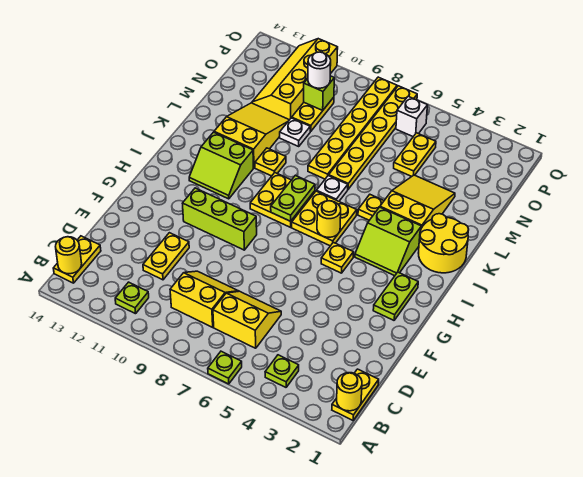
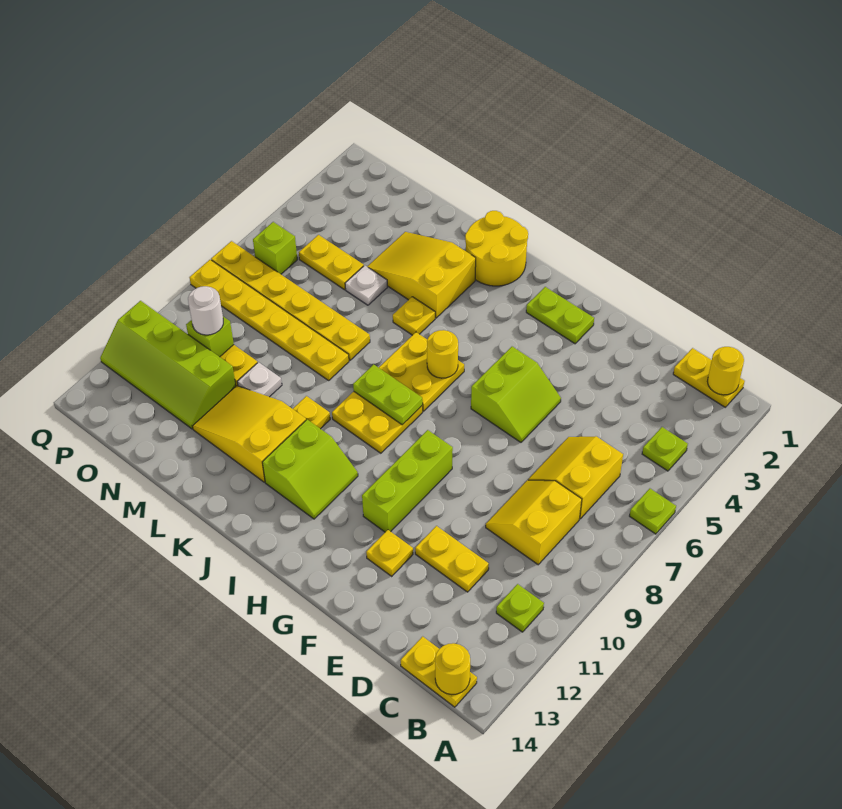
yellow 1x1 plate [321,242,353,273] -> yellow 1x1 plate moved to [366,530,413,576]
lime 2x2 slope [355,207,421,276] -> lime 2x2 slope moved to [471,347,561,442]
white 1x1 plate [316,176,348,201] -> white 1x1 plate moved to [345,265,387,305]
yellow 2x4 slope [252,39,338,120] -> lime 2x4 slope [100,301,236,429]
white 1x1 brick [396,96,427,136] -> lime 1x1 brick [253,222,297,274]

